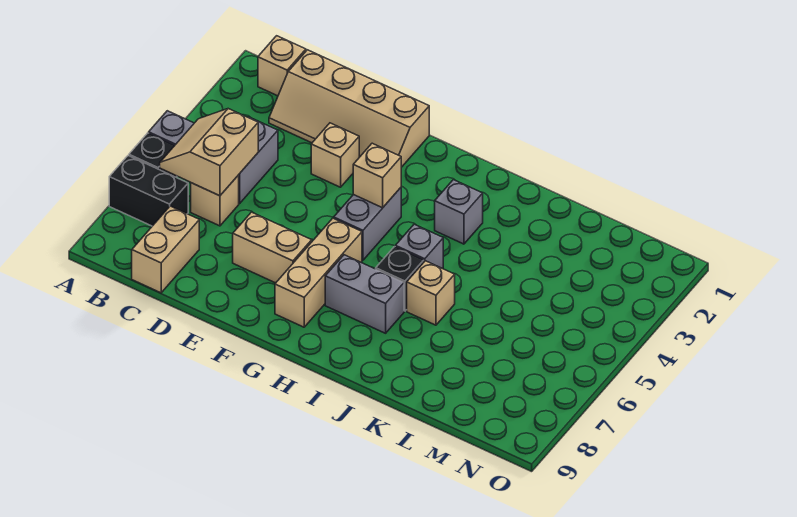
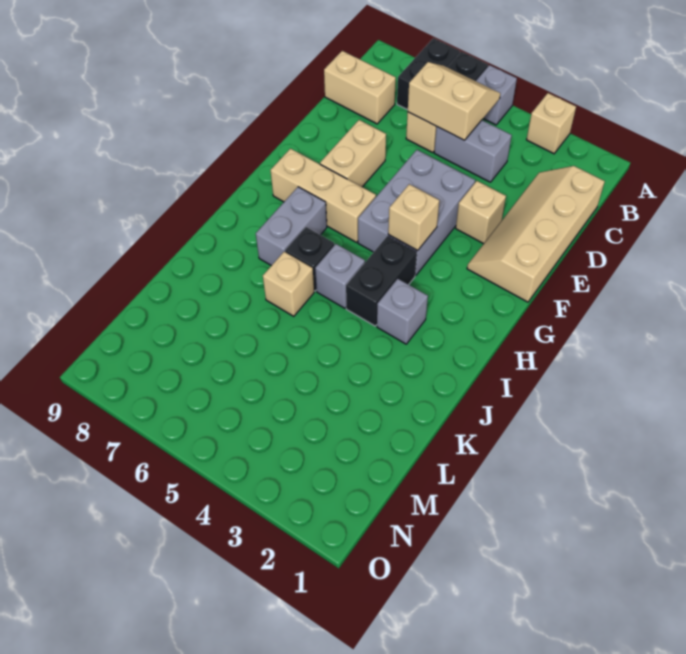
tan 1x1 brick [258,36,306,96] -> tan 1x1 brick moved to [527,93,576,154]
grey 1x2 brick [334,188,401,260] -> grey 2x3 brick [358,150,475,276]
none -> black 1x2 brick [346,236,417,326]

